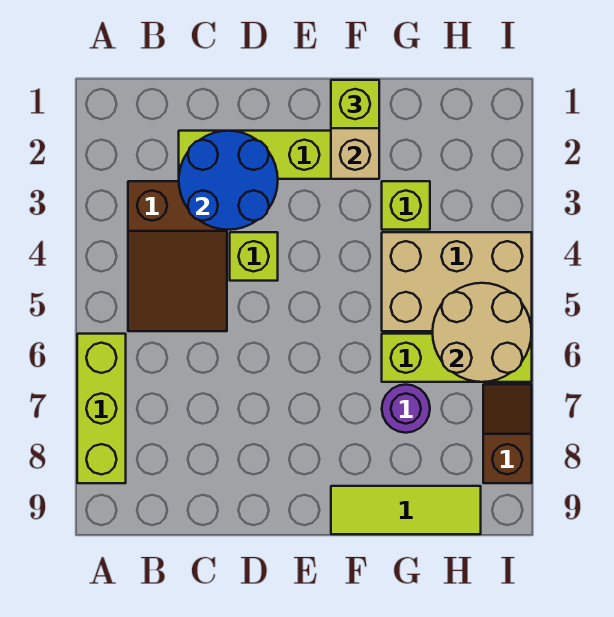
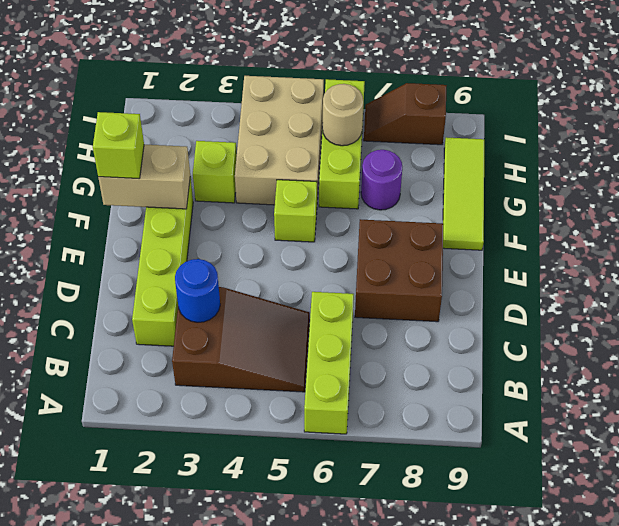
lime 1x3 brick [77,334,126,483] -> lime 1x3 brick turned to [304,292,354,434]
blue 2x2 round brick [179,131,278,230] -> blue 1x1 round brick [175,259,220,322]
lime 1x1 brick [230,232,278,281] -> lime 1x1 brick moved to [274,180,317,242]
none -> brown 2x2 brick [355,219,444,322]
tan 2x2 round brick [432,283,531,382] -> tan 1x1 round brick [323,84,363,146]

